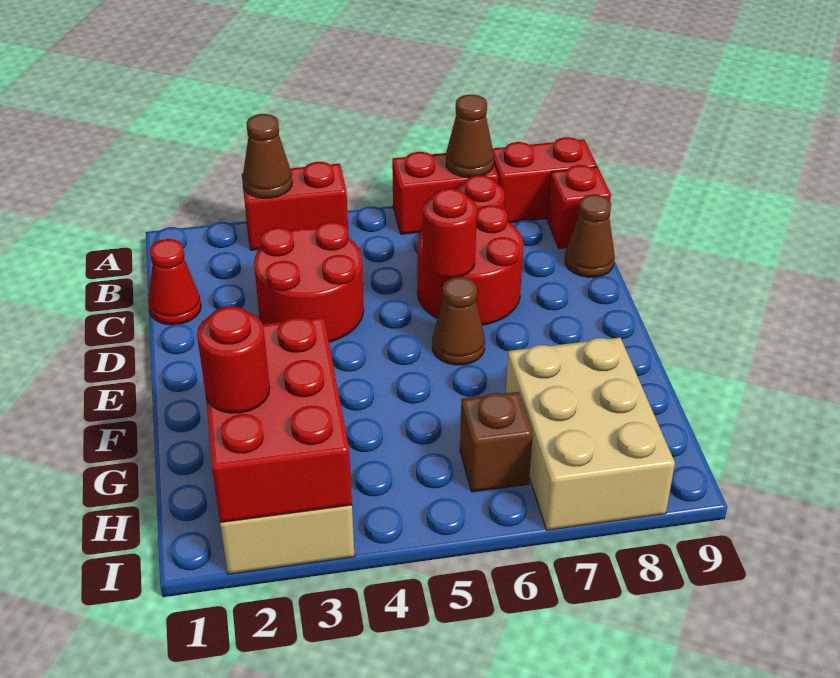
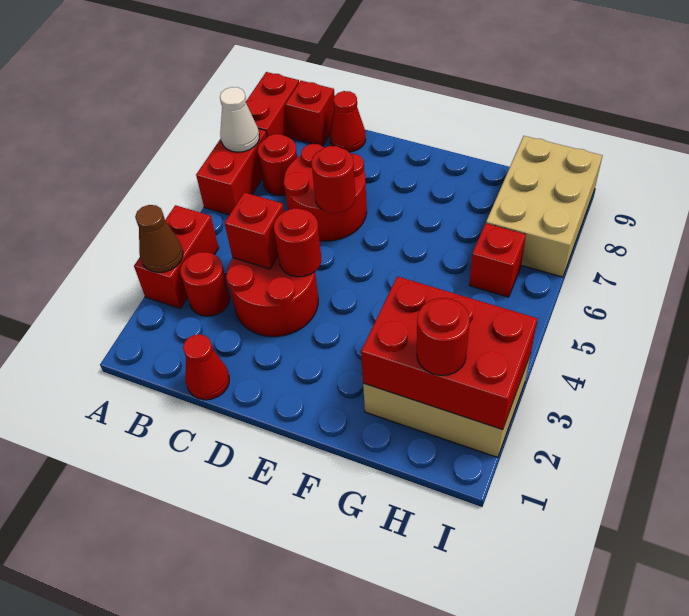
brown 1x1 cone [446,95,494,177] -> white 1x1 cone [220,87,259,152]
none -> red 1x1 round brick [180,252,230,316]
none -> red 1x1 brick [225,192,284,269]
brown 1x1 cone [565,195,615,277] -> red 1x1 cone [329,91,366,152]
none -> red 1x1 round brick [274,208,322,277]
brown 1x1 cone [432,277,485,365] -> none
tan 2x3 brick [506,338,675,530] -> tan 2x3 brick turned to [486,136,602,277]
brown 1x1 brick [460,392,533,492] -> red 1x1 brick [469,223,526,297]

